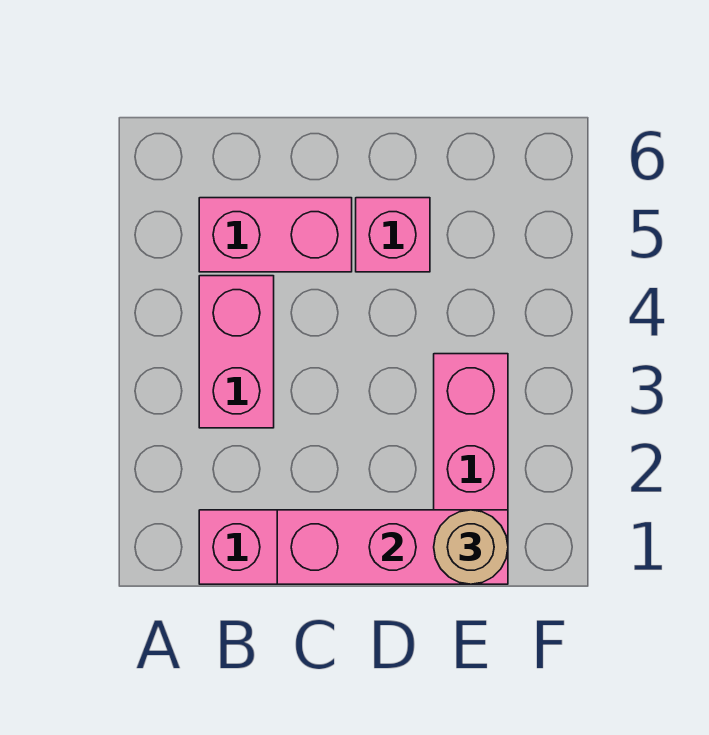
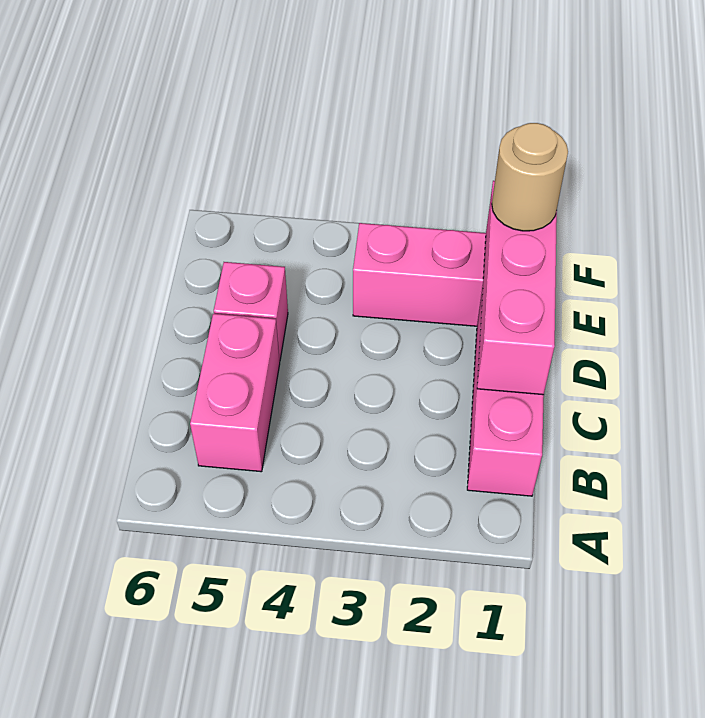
pink 1x2 brick [199,276,274,428] -> none

